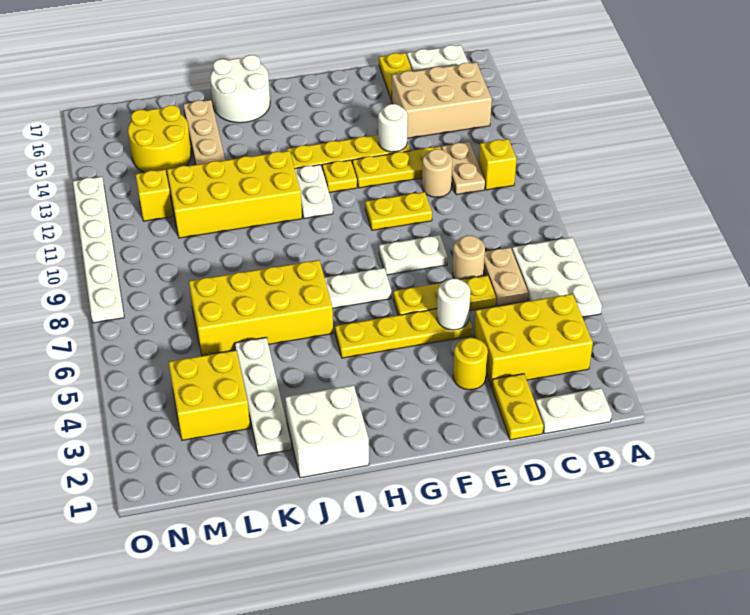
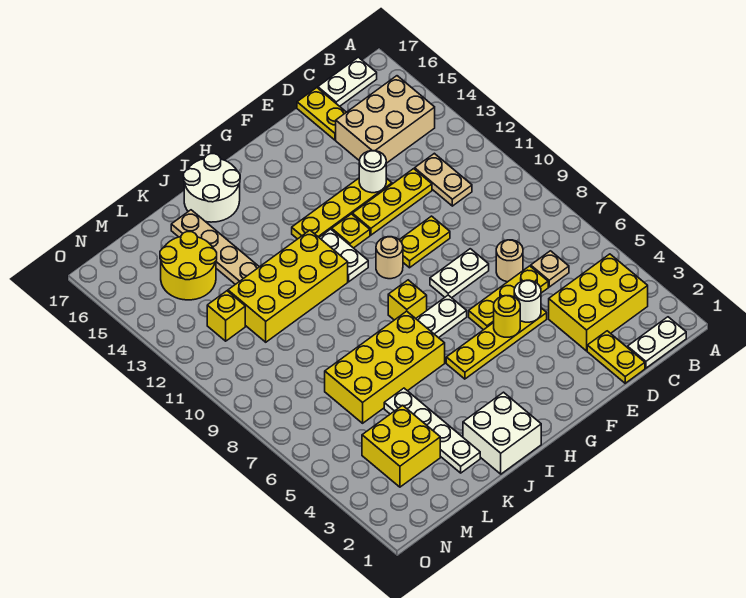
white 2x3 plate [512,237,602,317] -> none
yellow 1x1 brick [479,139,516,190] -> yellow 1x1 brick moved to [388,280,427,320]
tan 1x2 plate [484,247,528,306] -> tan 1x1 plate [531,251,569,287]
tan 1x1 round brick [422,149,452,197] -> tan 1x1 round brick moved to [376,237,403,279]
yellow 1x1 round brick [453,338,488,390] -> yellow 1x1 round brick moved to [494,296,520,337]
white 1x6 plate [73,177,124,323] -> none

